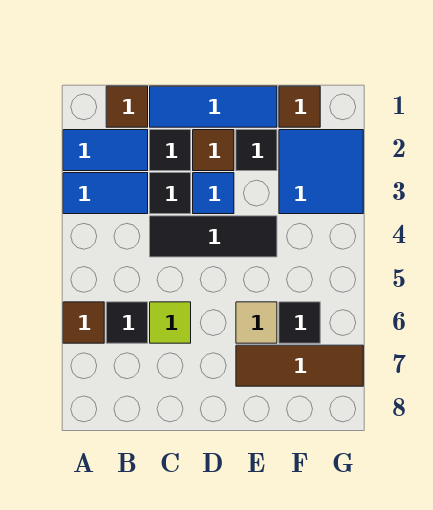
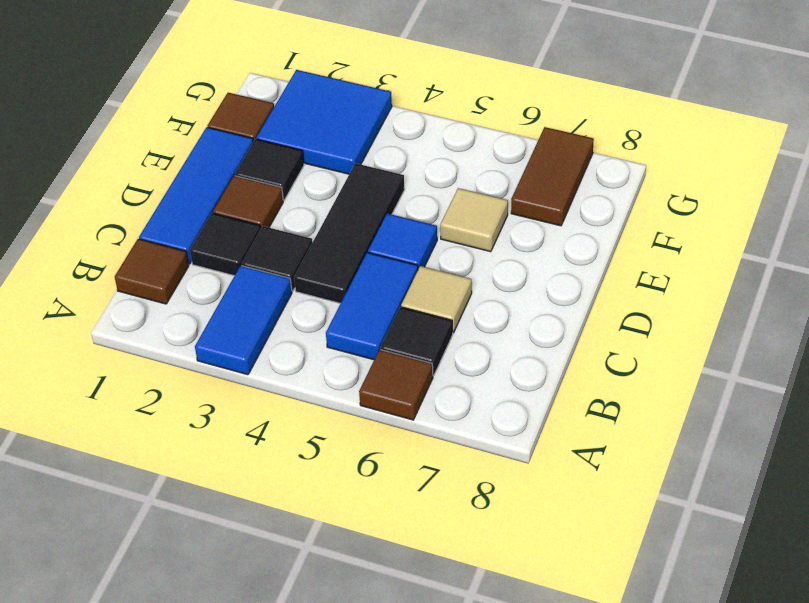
blue 1x2 tile [63,130,148,171] -> blue 1x2 tile moved to [326,253,418,360]
lime 1x1 tile [150,302,191,343] -> tan 1x1 tile [401,266,472,333]
blue 1x1 tile [193,173,234,214] -> blue 1x1 tile moved to [368,213,437,269]
brown 1x3 tile [236,345,363,386] -> brown 1x2 tile [511,127,594,226]
black 1x1 tile [279,302,320,343] -> none

